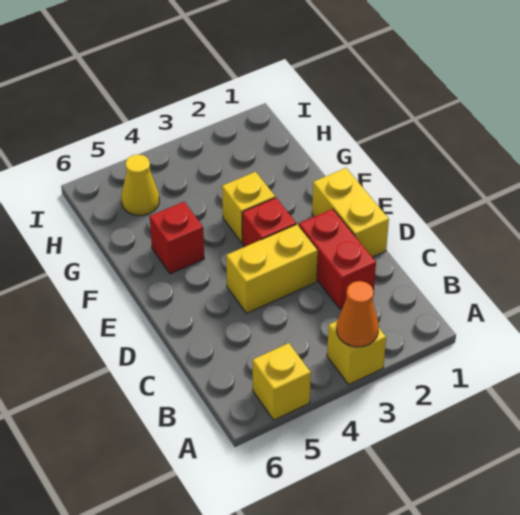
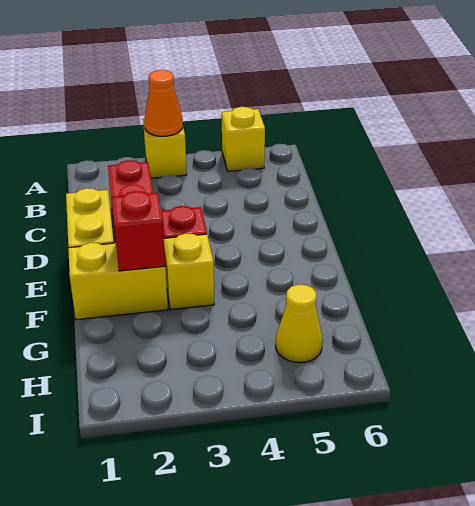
yellow 1x2 brick [226,224,318,313] -> yellow 1x2 brick moved to [68,243,168,320]
red 1x1 brick [150,202,204,274] -> red 1x1 brick moved to [111,191,165,271]

